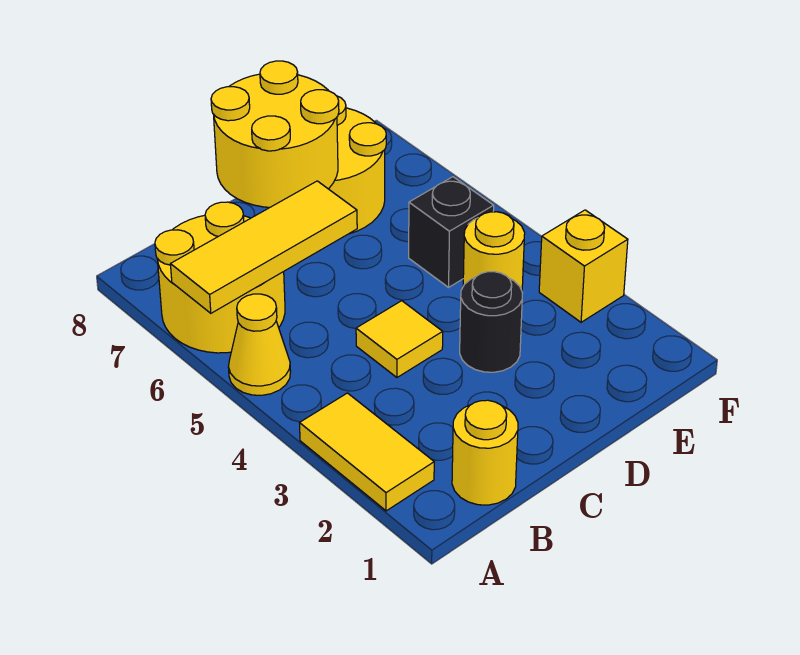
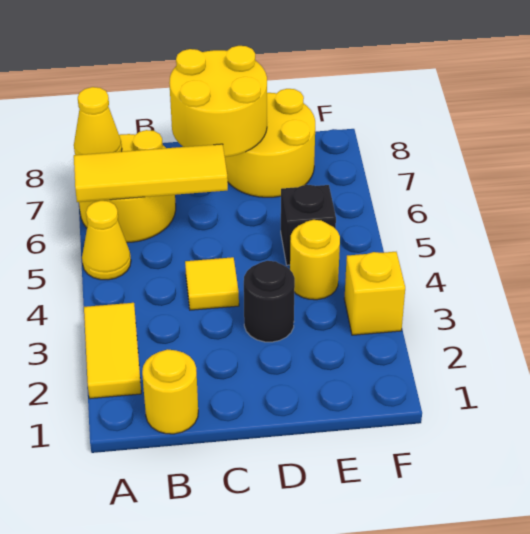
none -> yellow 1x1 cone [74,87,122,155]

